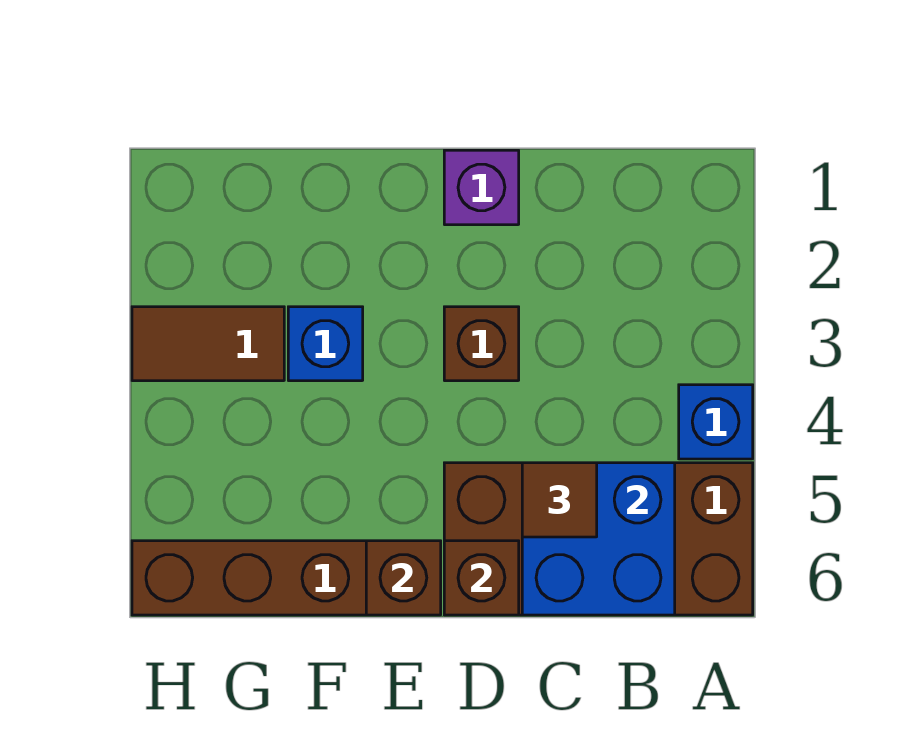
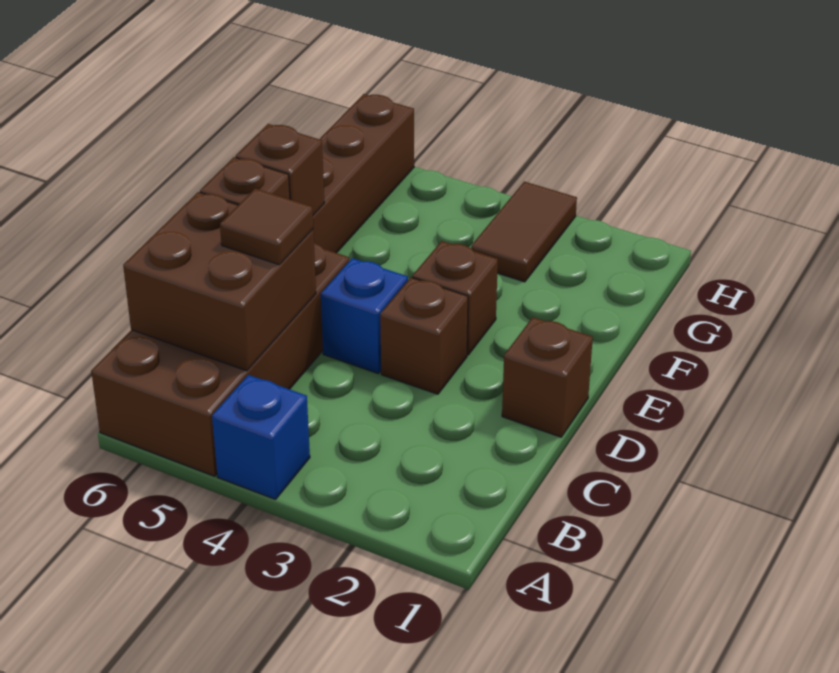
blue 2x2 brick [522,463,675,615] -> brown 2x2 brick [123,192,316,371]
purple 1x1 brick [444,150,519,225] -> brown 1x1 brick [502,317,593,437]
none -> brown 1x1 brick [412,241,498,355]
blue 1x1 brick [288,307,363,381] -> blue 1x1 brick moved to [321,258,408,373]

